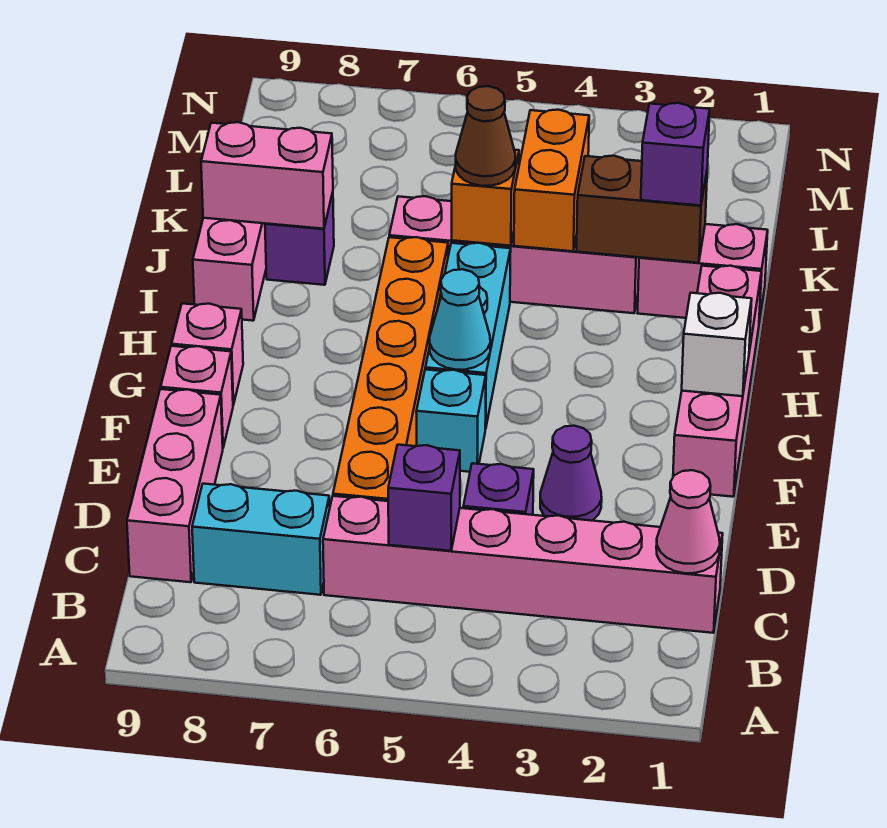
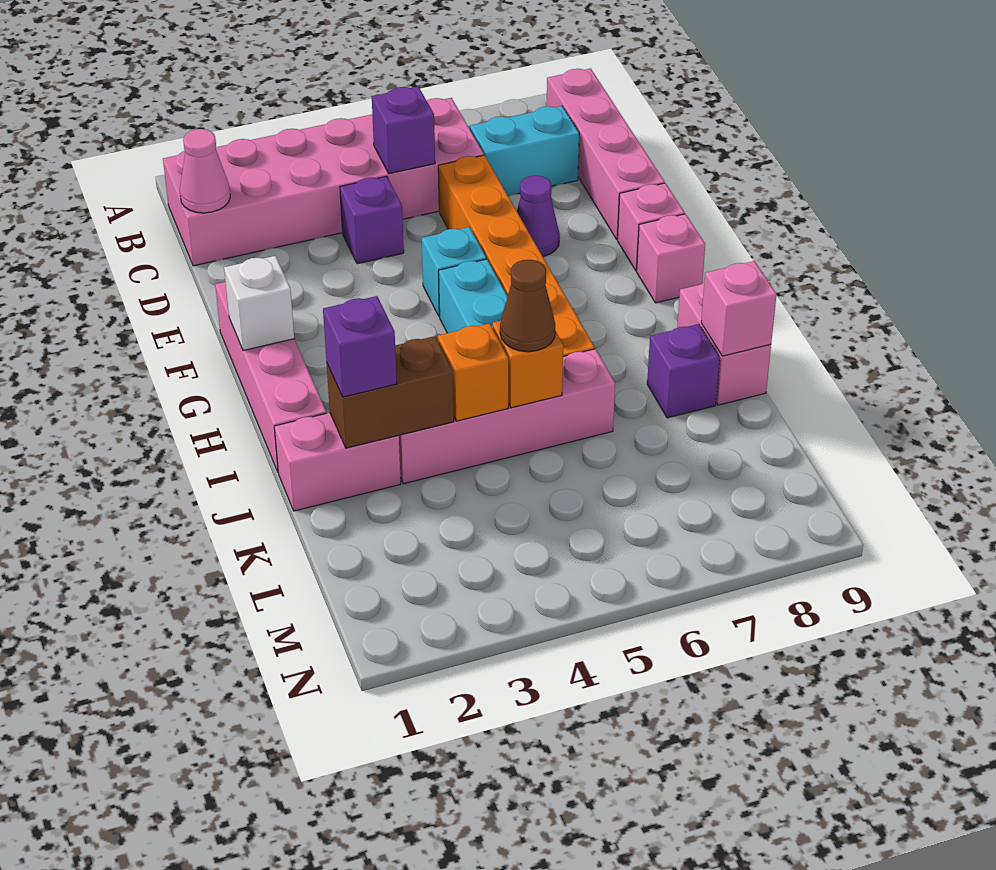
pink 1x6 brick [323,496,723,633] -> pink 2x6 brick [163,98,484,266]
pink 1x3 brick [127,389,223,582] -> pink 1x4 brick [547,68,665,240]
purple 1x1 cone [540,426,602,521] -> purple 1x1 cone moved to [517,175,560,257]
cyan 1x1 cone [430,269,490,370] -> none
orange 1x2 brick [514,110,589,251] -> orange 1x1 brick [438,323,508,421]
pink 1x2 brick [201,122,333,229] -> pink 1x1 brick [701,261,777,356]

